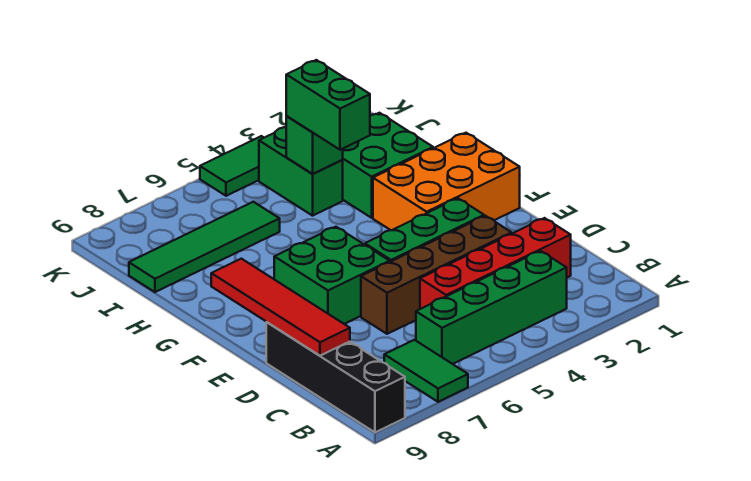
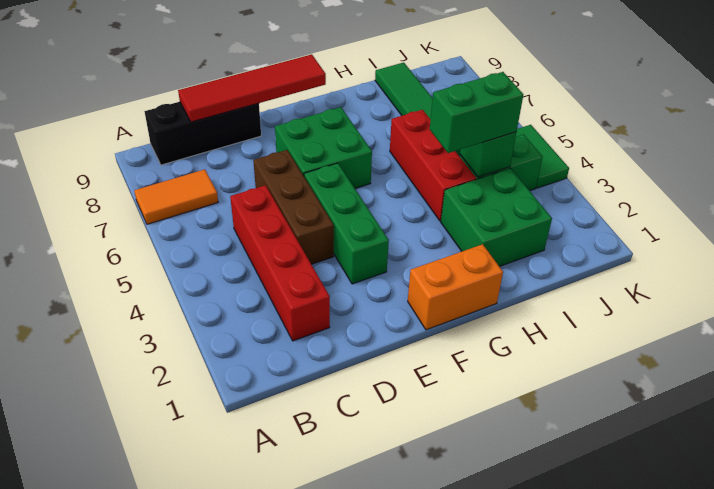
green 1x2 tile [384,340,468,402] -> orange 1x2 tile [134,169,218,224]
black 1x4 brick [266,322,405,432] -> black 1x3 brick [144,102,261,165]
green 1x4 brick [416,251,567,364] -> none
brown 1x4 brick [361,216,512,334] -> brown 1x3 brick [253,150,334,264]
orange 2x3 brick [373,133,520,230] -> orange 1x2 brick [408,244,503,330]
none -> red 1x3 brick [390,110,476,221]

